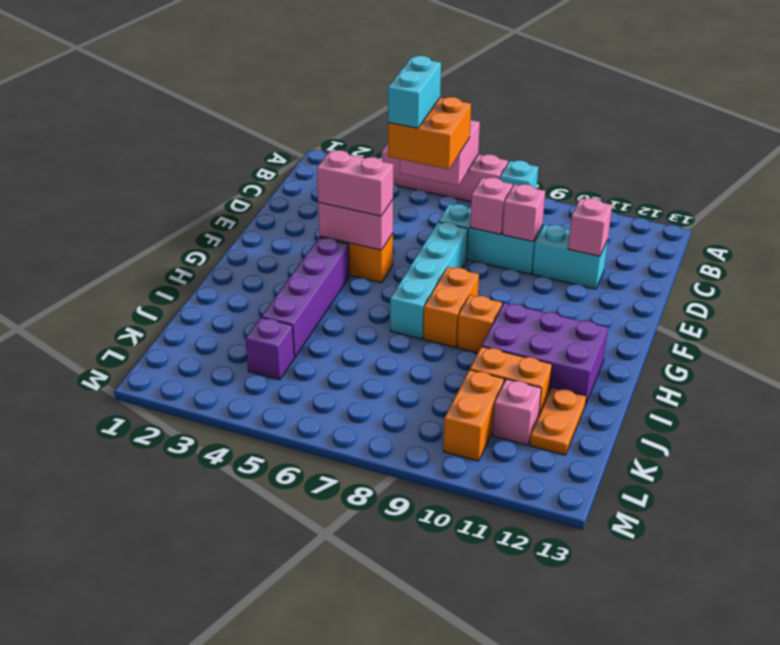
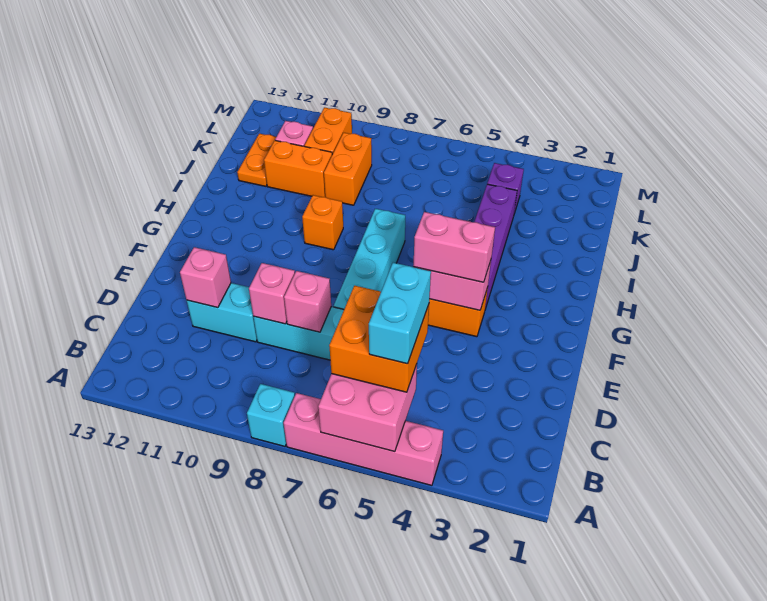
orange 1x2 brick [423,267,479,347] -> orange 1x2 brick moved to [324,133,372,205]
purple 2x3 brick [482,303,608,405] -> none

